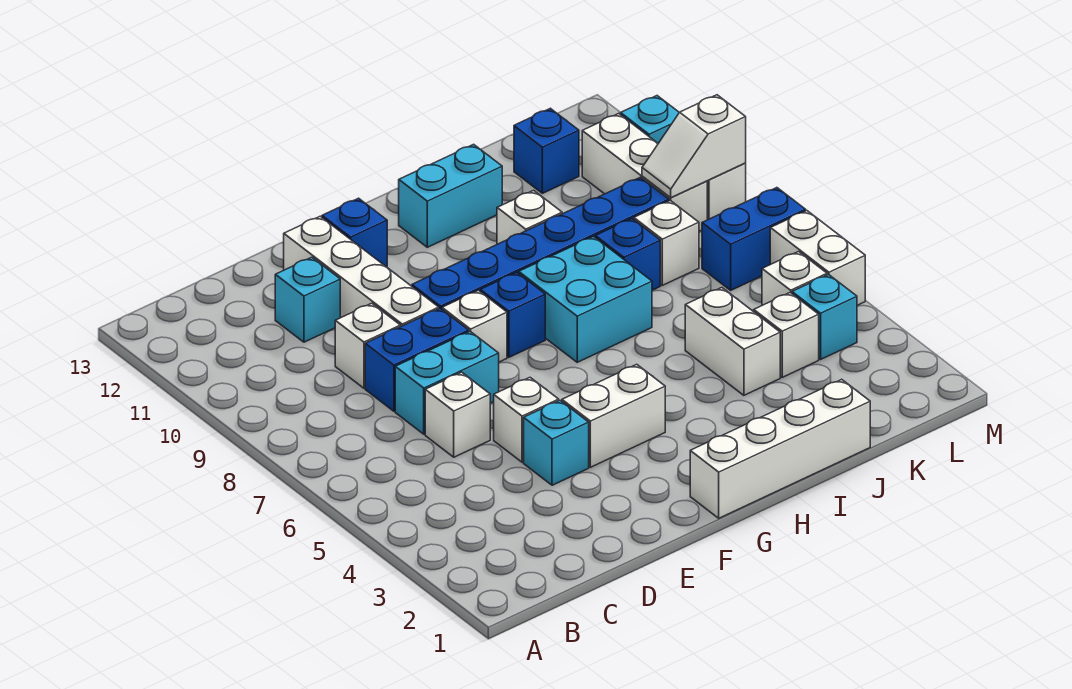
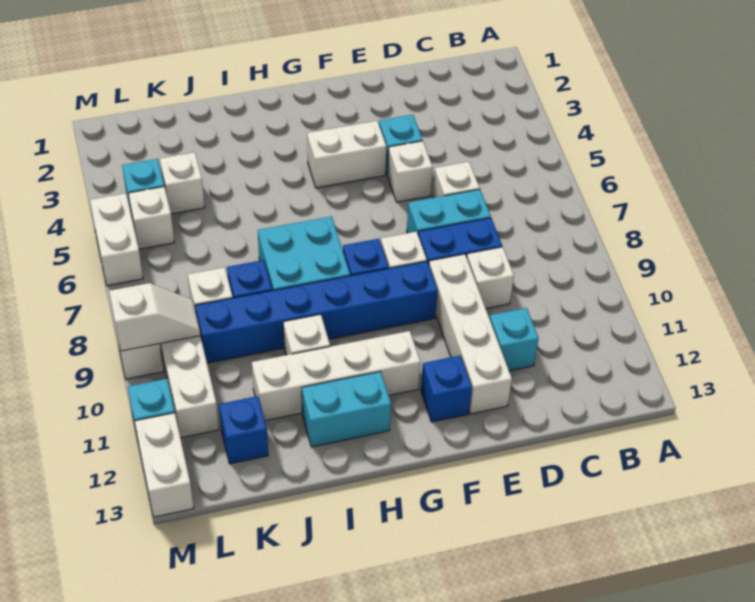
white 1x4 brick [690,379,870,518] -> white 1x4 brick moved to [252,331,420,421]
white 1x2 brick [685,288,780,395] -> white 1x2 brick moved to [135,413,194,517]
blue 1x2 brick [702,188,806,290] -> none

